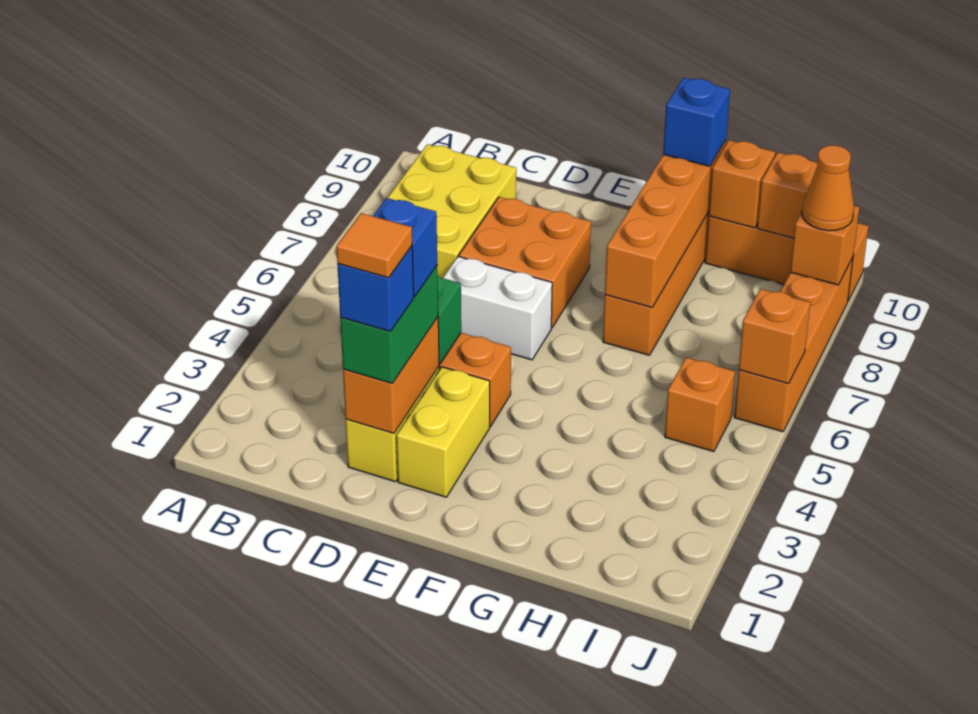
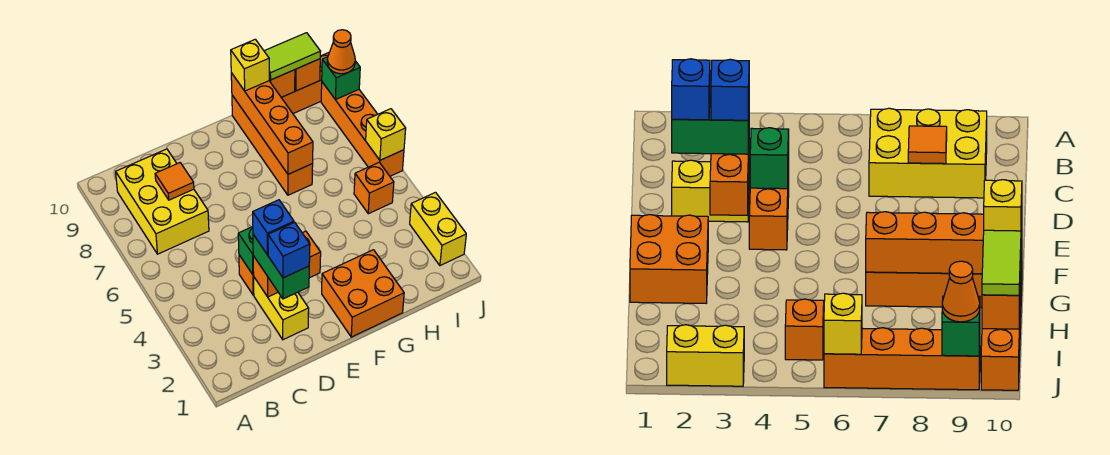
orange 1x2 brick [343,317,439,433] -> orange 1x2 brick turned to [253,231,321,297]
orange 1x1 tile [337,213,412,278] -> orange 1x1 tile moved to [155,163,194,200]
white 1x2 brick [443,257,552,360] -> none
orange 2x2 brick [459,197,591,328] -> orange 2x2 brick moved to [322,250,404,337]
yellow 1x2 brick [397,367,490,497] -> yellow 1x2 brick moved to [410,192,466,266]
blue 1x1 brick [663,78,730,166] -> yellow 1x1 brick [231,39,269,91]
none -> lime 1x2 tile [264,33,321,80]
orange 1x1 brick [739,289,810,384] -> yellow 1x1 brick [366,109,406,160]
orange 1x1 brick [790,206,859,285] -> green 1x1 brick [322,57,360,100]

